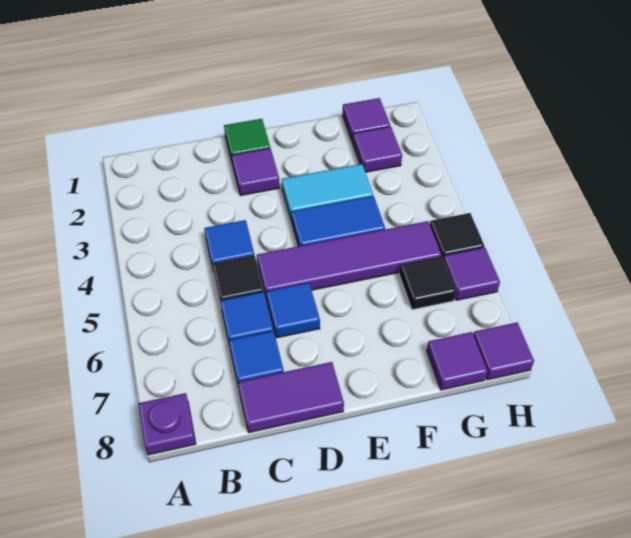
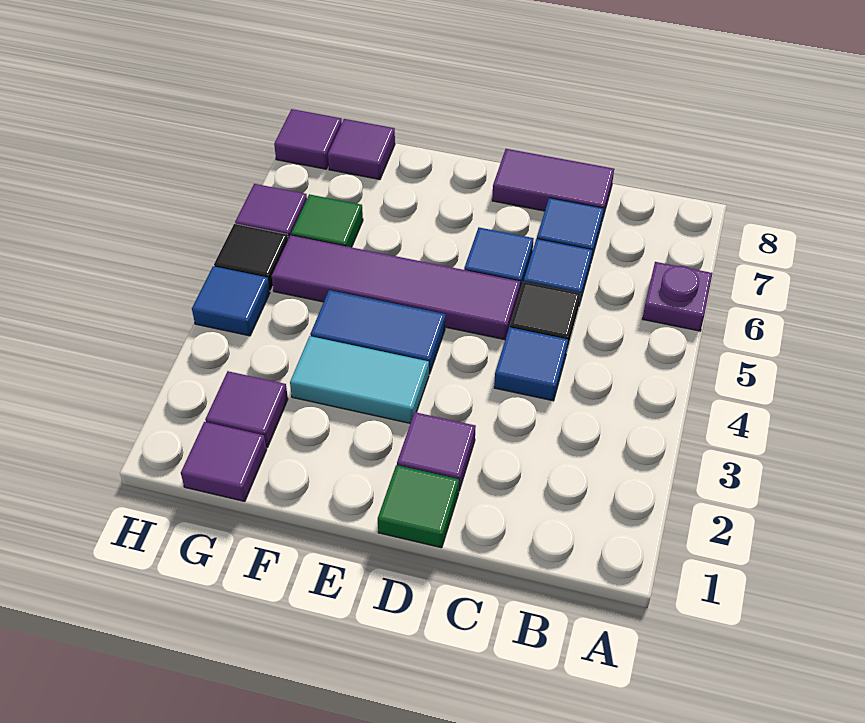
purple 1x1 plate [138,393,196,455] -> purple 1x1 plate moved to [643,262,712,331]
black 1x1 tile [399,256,456,310] -> green 1x1 tile [291,194,363,247]
none -> blue 1x1 tile [192,266,270,336]

